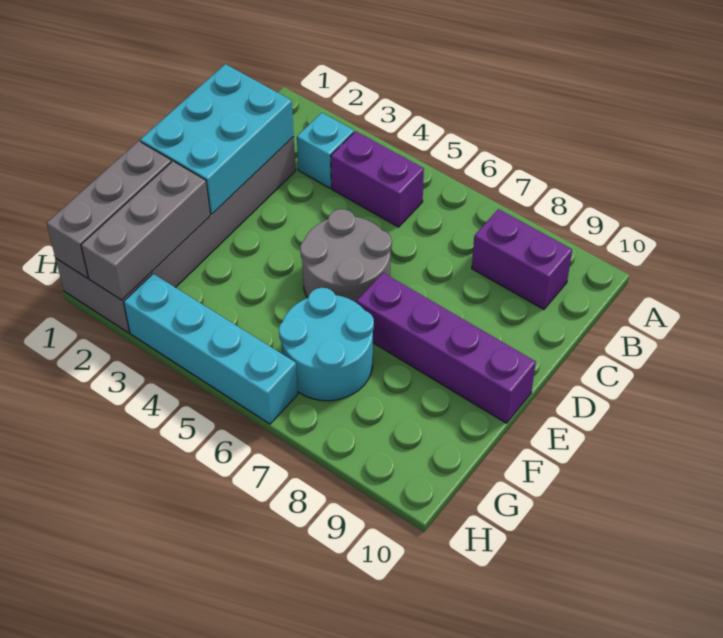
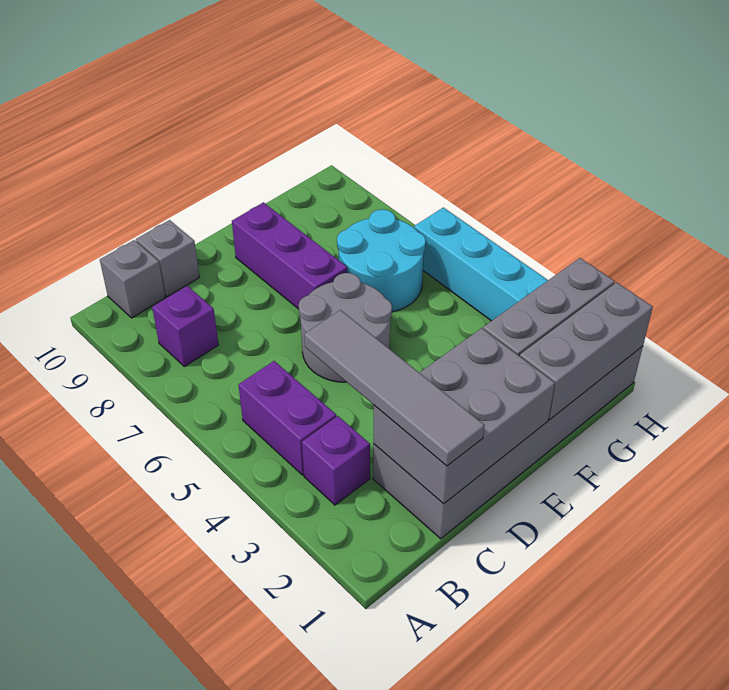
cyan 1x1 brick [297,113,354,188] -> purple 1x1 brick [302,416,370,505]
purple 1x2 brick [472,209,572,309] -> purple 1x1 brick [152,286,218,367]
none -> grey 1x1 brick [100,240,165,318]
cyan 2x3 brick [140,64,294,214] -> grey 2x3 brick [373,328,555,504]
none -> grey 1x4 tile [304,310,485,466]
none -> grey 1x1 brick [136,220,200,297]
purple 1x4 brick [357,273,536,423] -> purple 1x3 brick [232,202,347,309]

